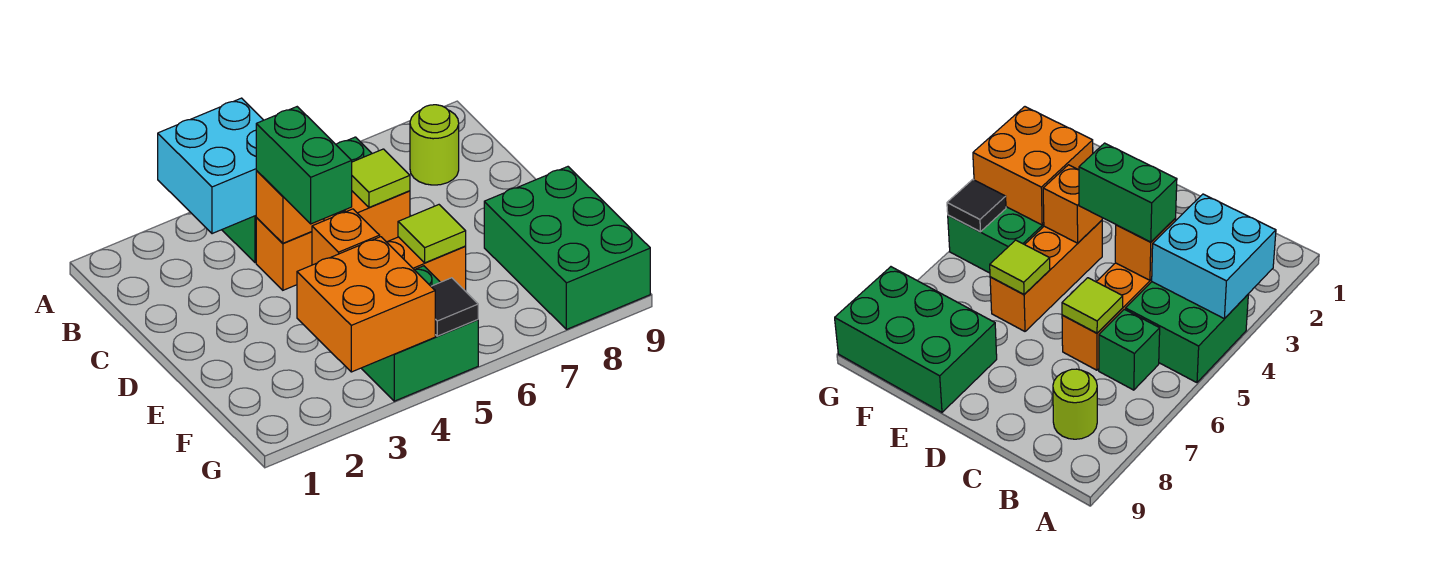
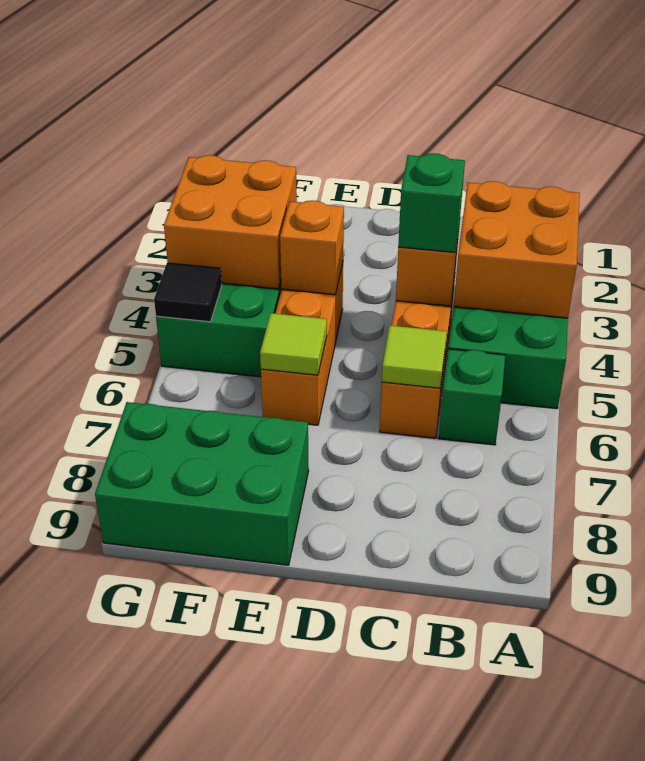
cyan 2x2 brick [158,98,263,234] -> orange 2x2 brick [454,181,580,318]
lime 1x1 round brick [410,105,459,185] -> none
green 1x2 brick [256,107,352,224] -> green 1x1 brick [398,153,465,253]

